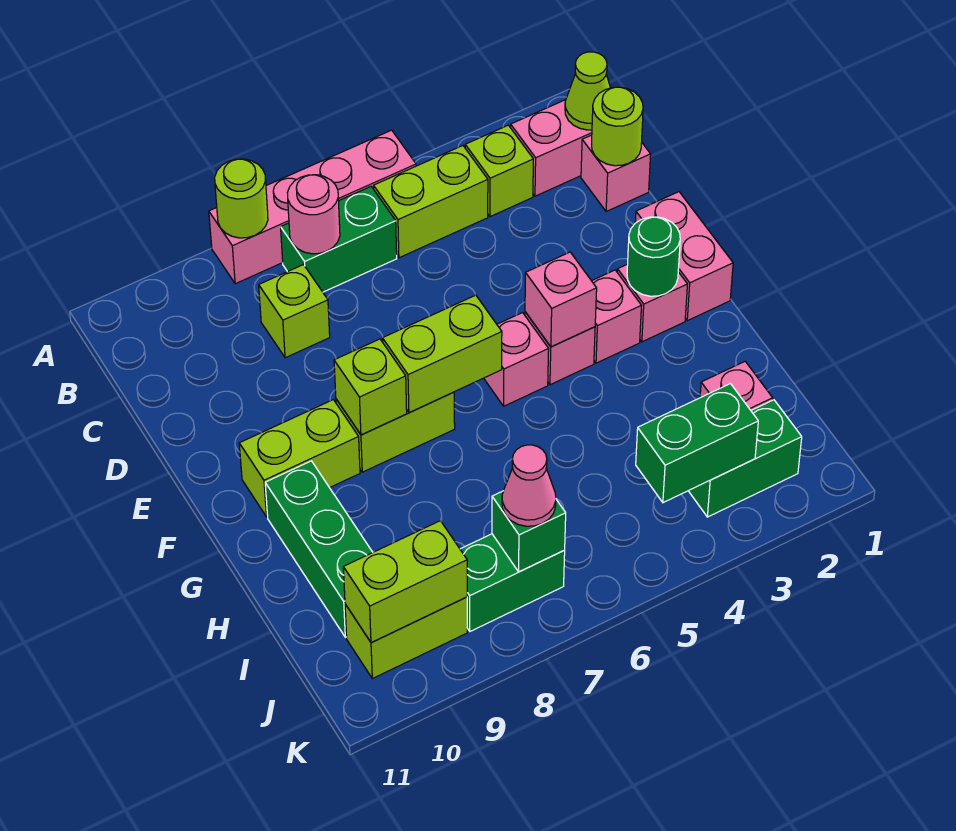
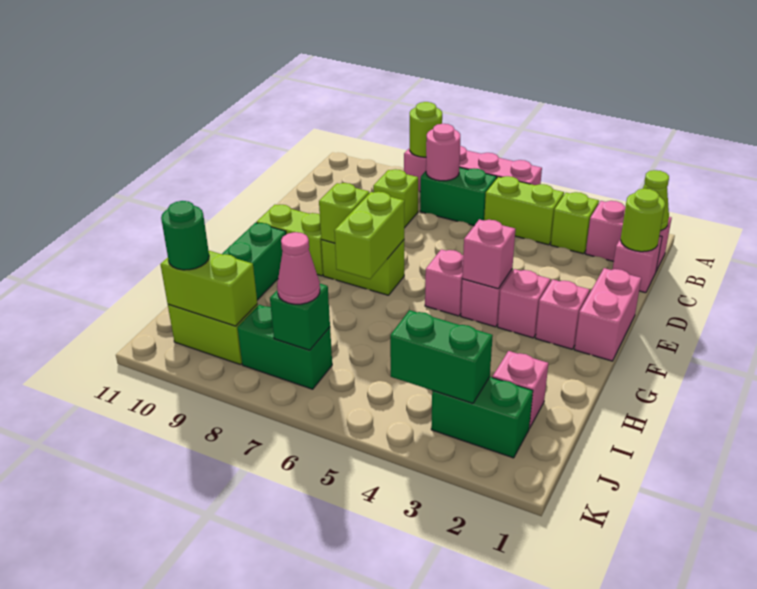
green 1x1 round brick [627,217,680,296] -> green 1x1 round brick moved to [161,201,209,270]
lime 1x2 brick [382,295,502,413] -> lime 1x2 brick turned to [334,192,404,279]

